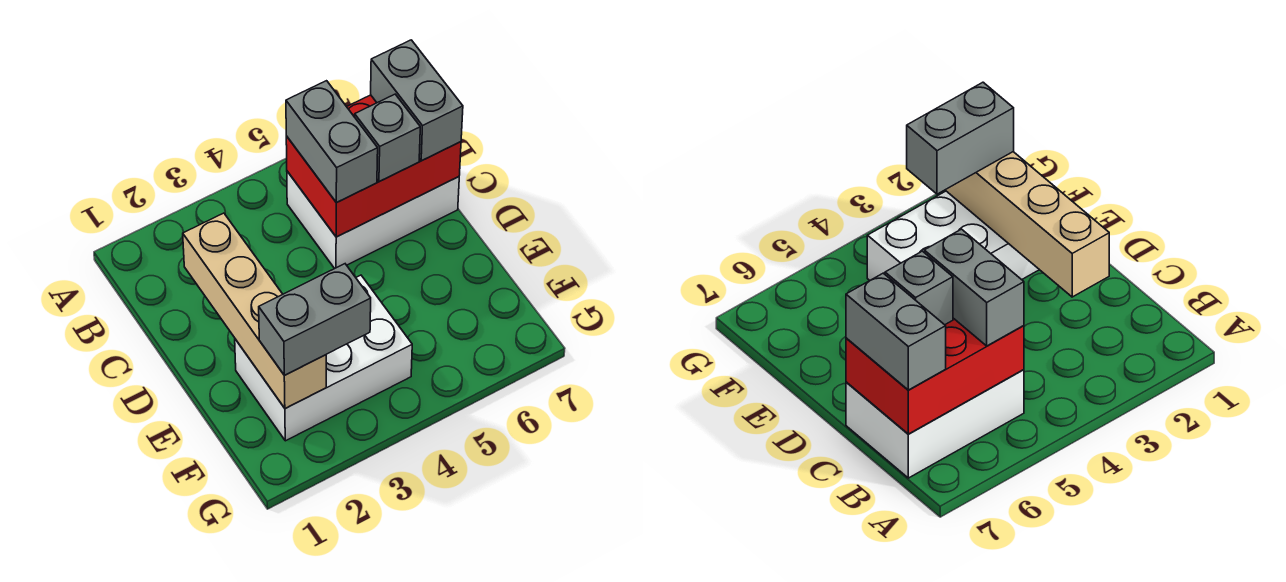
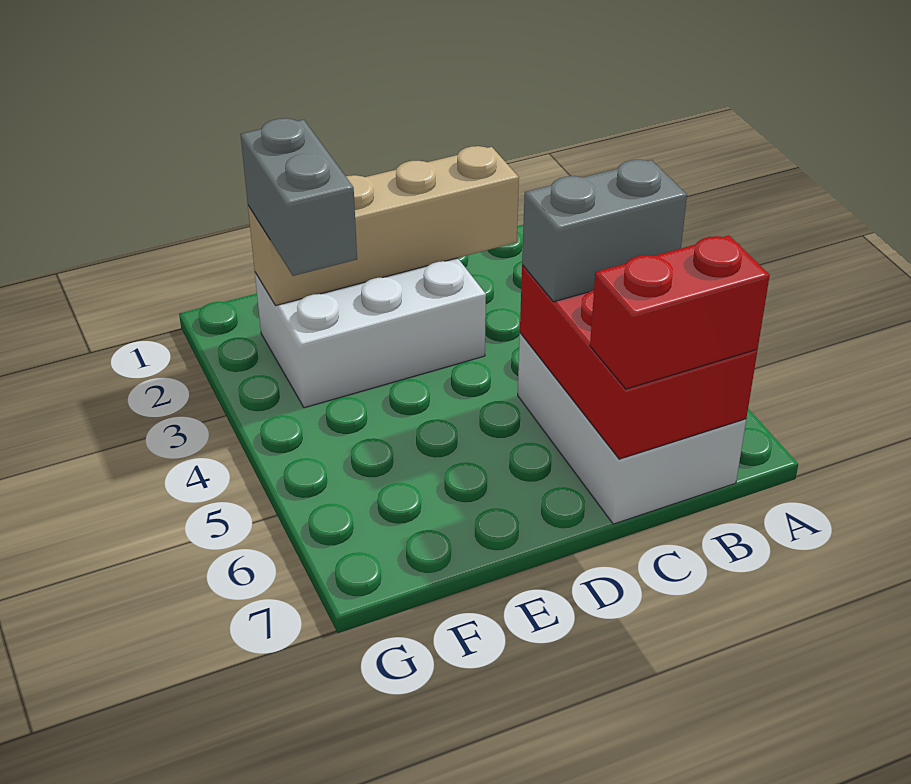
grey 1x2 brick [371,40,463,161] -> red 1x2 brick [590,235,770,389]
grey 1x1 brick [355,94,420,182] -> none
white 2x3 brick [235,275,412,441] -> white 2x3 brick turned to [255,258,486,408]

